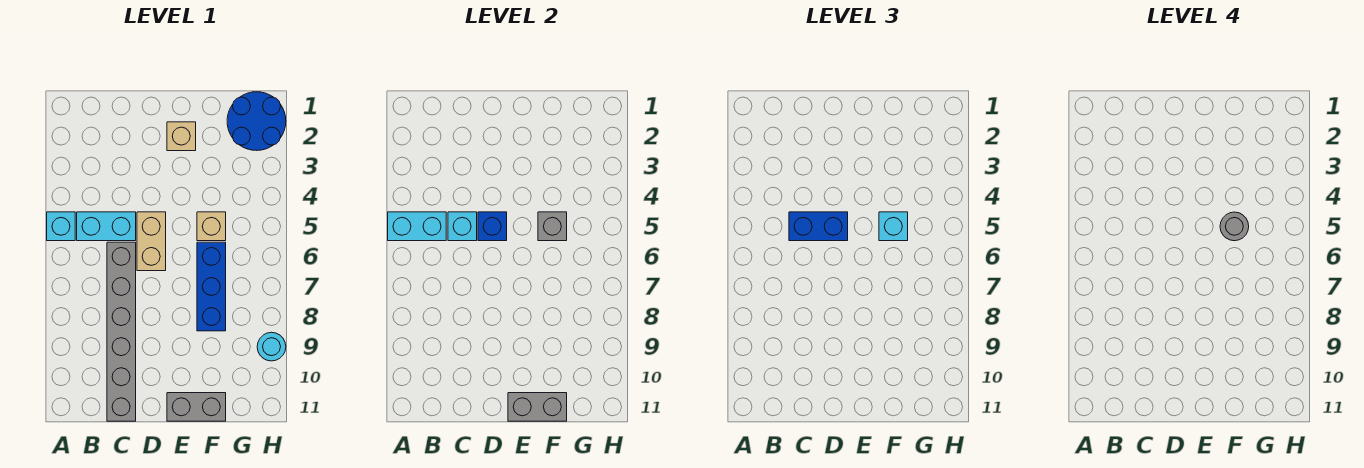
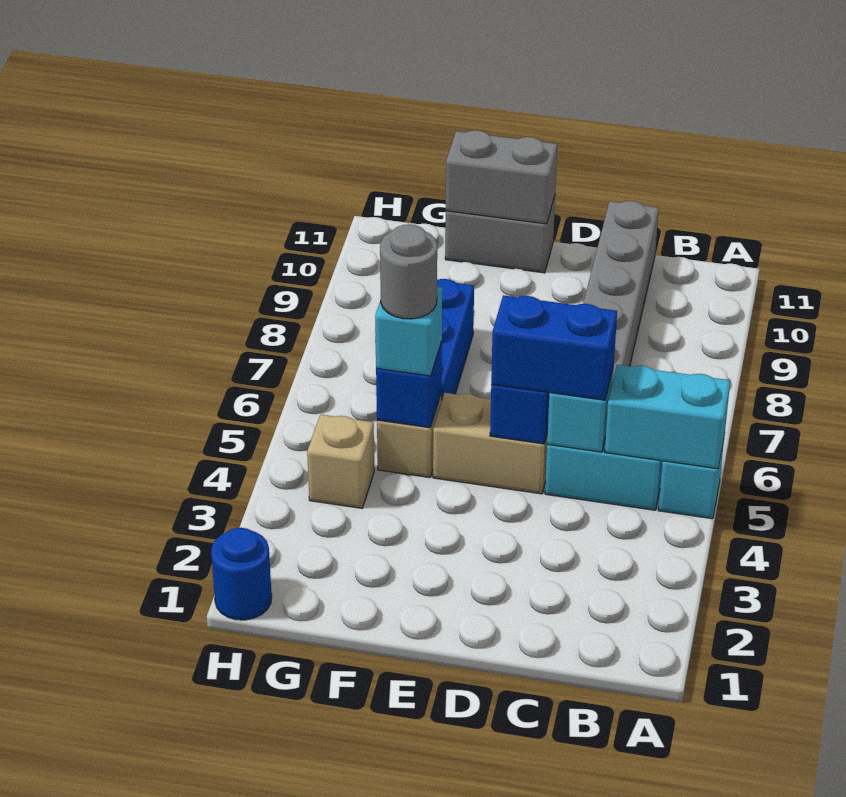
tan 1x2 brick [137,212,166,271] -> tan 1x2 brick turned to [433,393,548,494]
tan 1x1 brick [167,122,196,151] -> tan 1x1 brick moved to [307,415,374,508]
grey 1x1 brick [538,212,567,241] -> blue 1x1 brick [376,342,442,428]
blue 2x2 round brick [227,92,286,151] -> blue 1x1 round brick [211,528,272,620]
cyan 1x1 round brick [257,332,286,361] -> none

